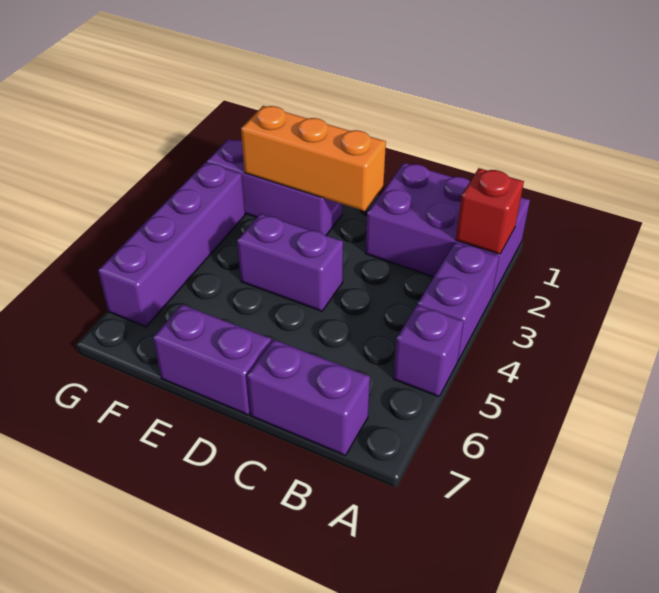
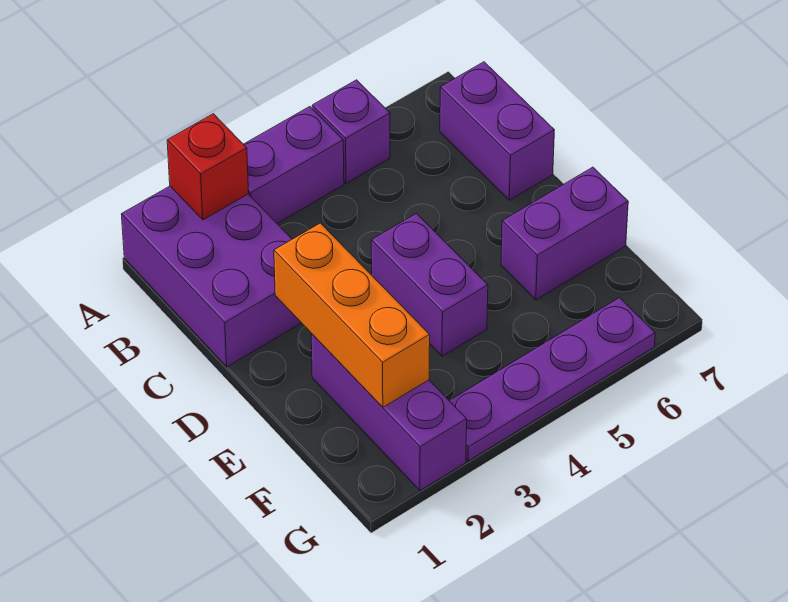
purple 1x2 brick [153,304,271,415] -> purple 1x2 brick turned to [501,167,628,300]
purple 1x4 brick [98,162,245,327] -> purple 1x4 plate [449,298,655,461]

